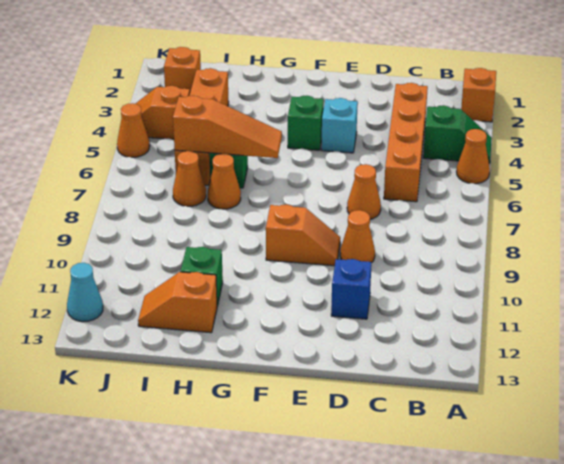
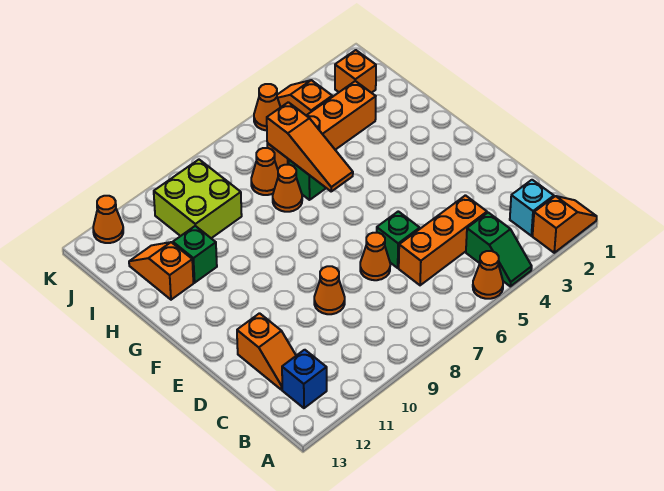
orange 1x4 brick [384,83,428,202] -> orange 1x3 brick [399,195,487,285]
blue 1x1 brick [331,259,372,319] -> blue 1x1 brick moved to [282,350,327,408]
cyan 1x1 brick [321,98,358,153] -> cyan 1x1 brick moved to [510,180,554,236]
orange 1x2 slope [266,204,340,266] -> orange 1x2 slope moved to [237,313,296,390]
green 1x1 brick [288,96,324,150] -> green 1x1 brick moved to [377,211,420,268]
none -> lime 2x2 brick [154,160,242,238]
cyan 1x1 cone [67,263,103,322] -> orange 1x1 cone [93,196,123,243]

